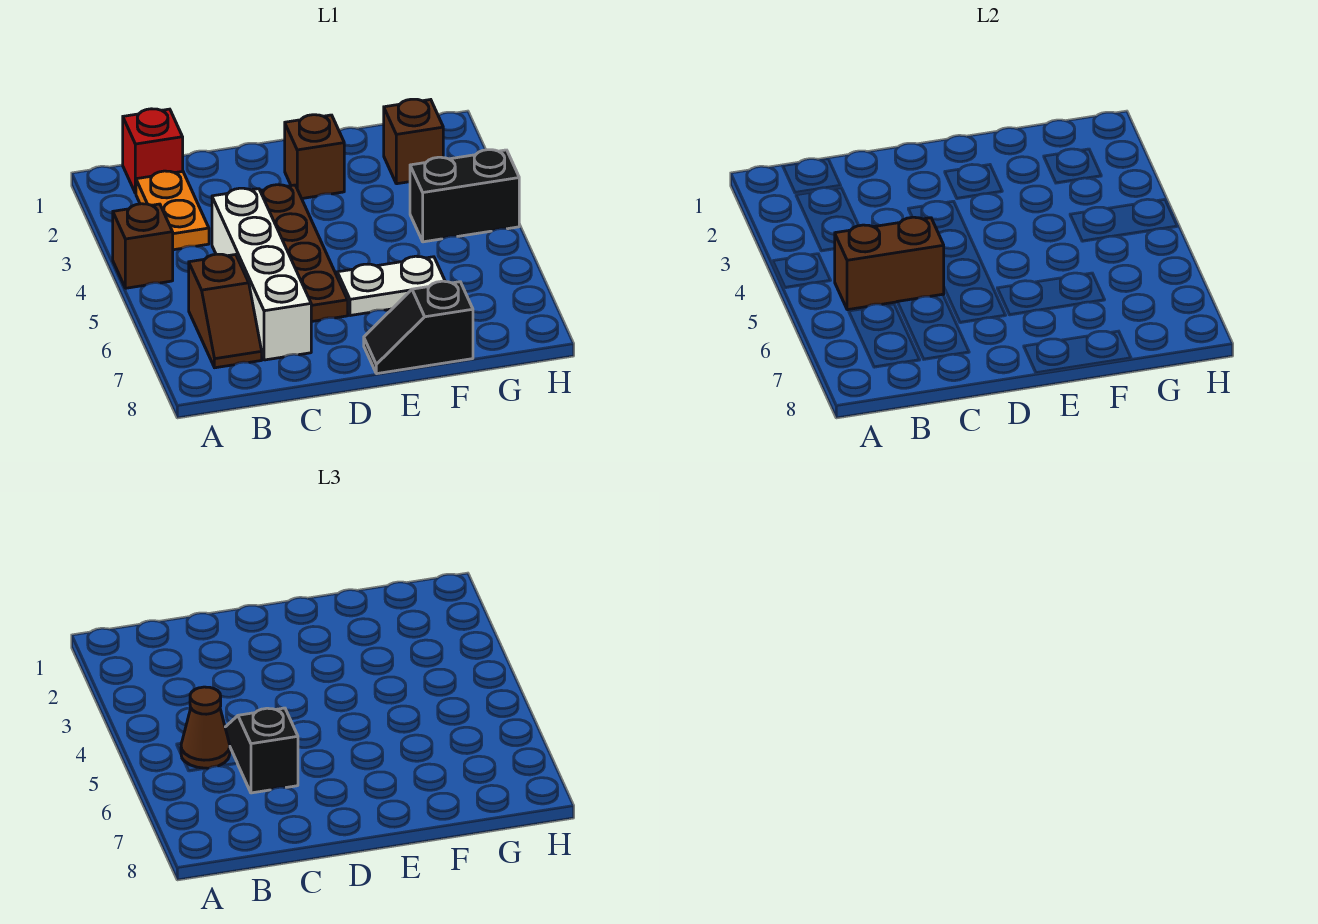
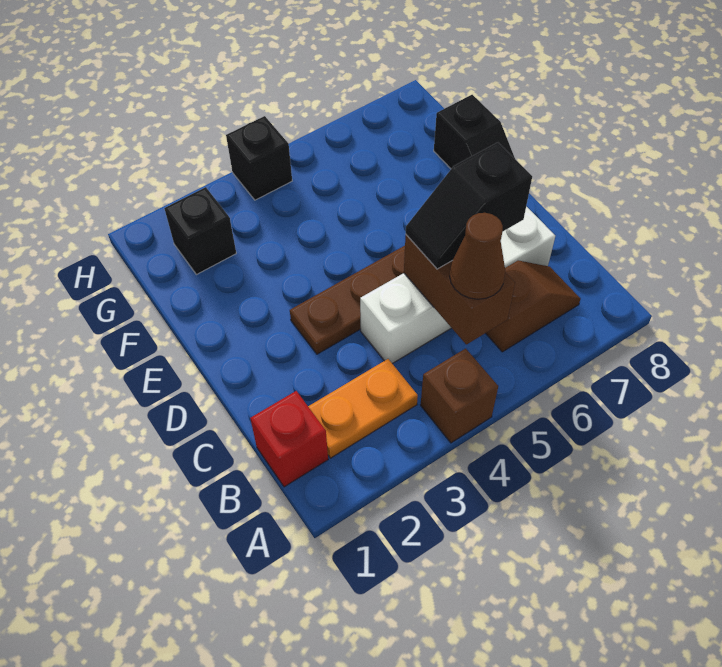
brown 1x1 brick [285,115,344,198] -> none
white 1x2 plate [337,256,445,316] -> none
brown 1x1 brick [384,99,443,184] -> black 1x1 brick [164,187,236,275]
black 1x2 brick [410,150,519,242] -> black 1x1 brick [226,116,292,200]

